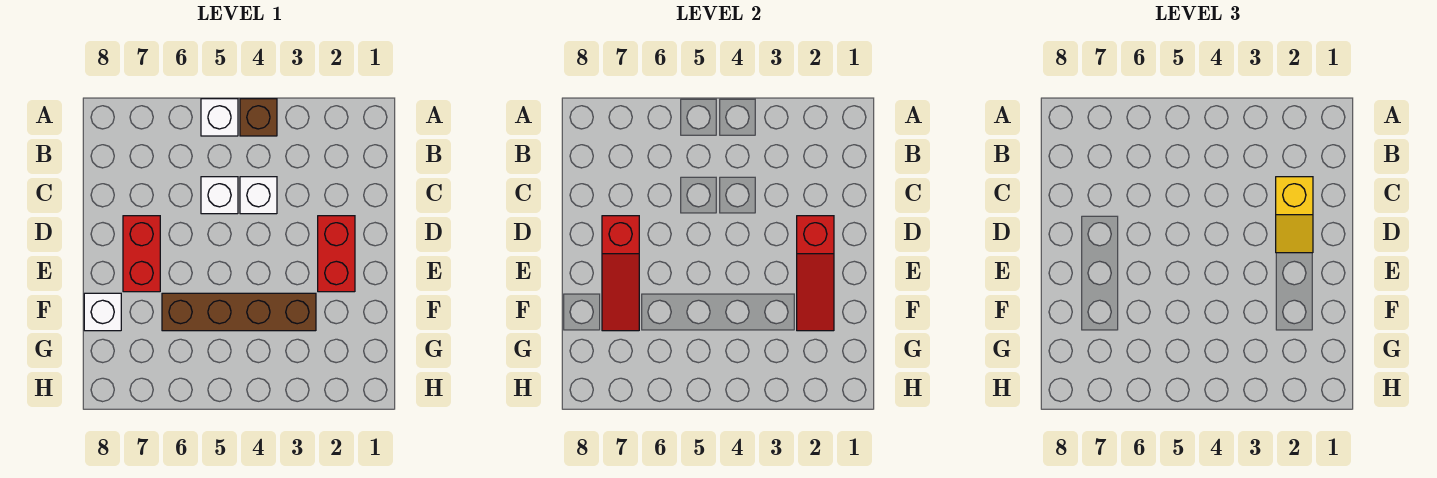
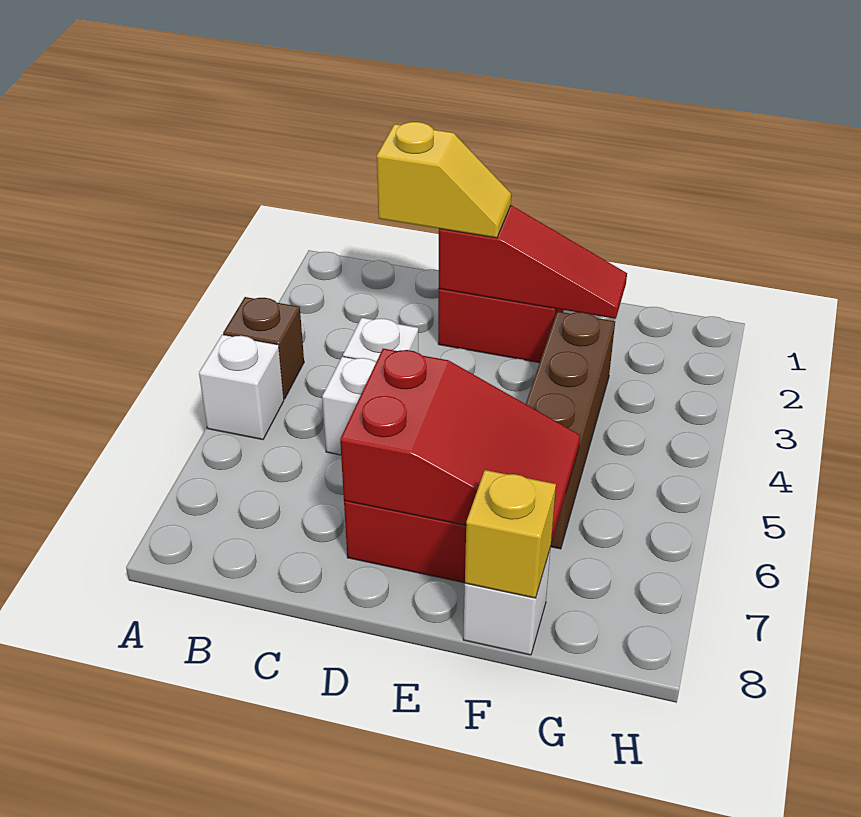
red 1x3 slope [602,216,639,331] -> red 2x3 slope [340,349,580,543]
none -> yellow 1x1 brick [465,470,556,598]

